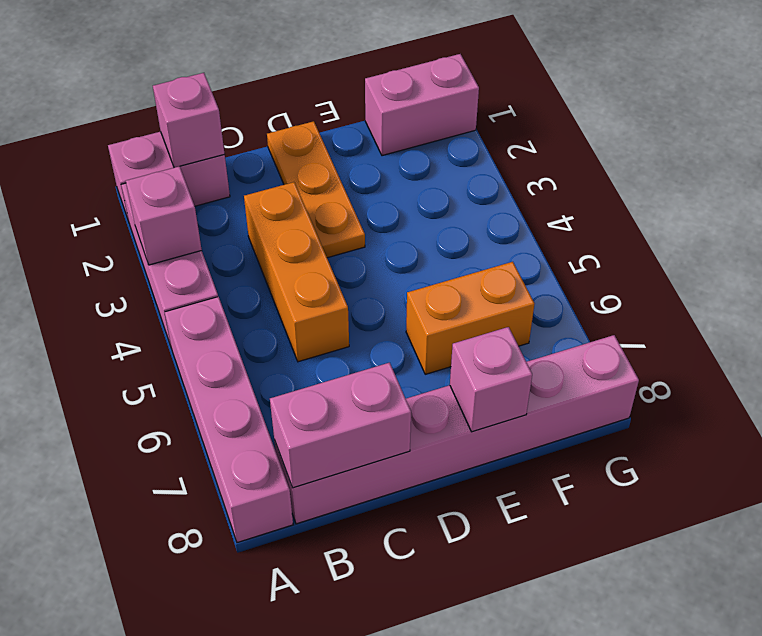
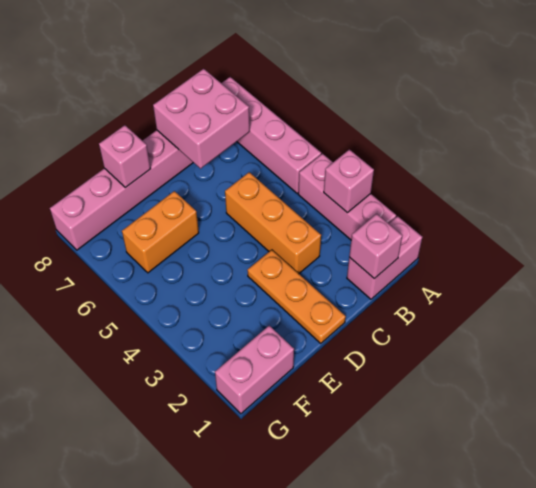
pink 1x2 brick [270,363,411,488] -> pink 2x2 brick [153,69,250,169]

